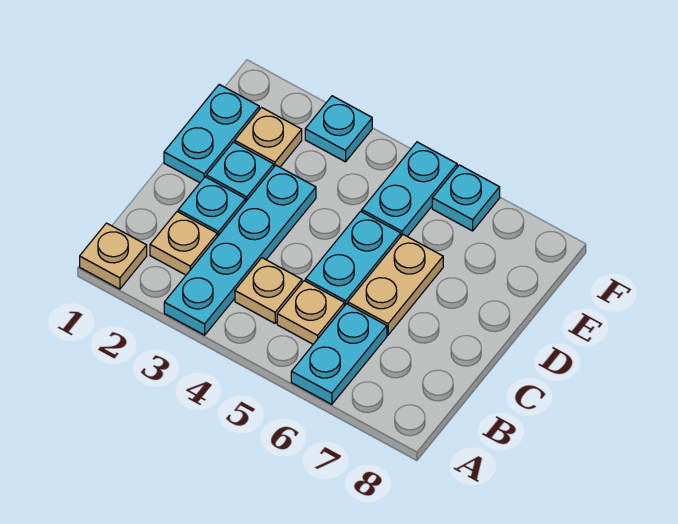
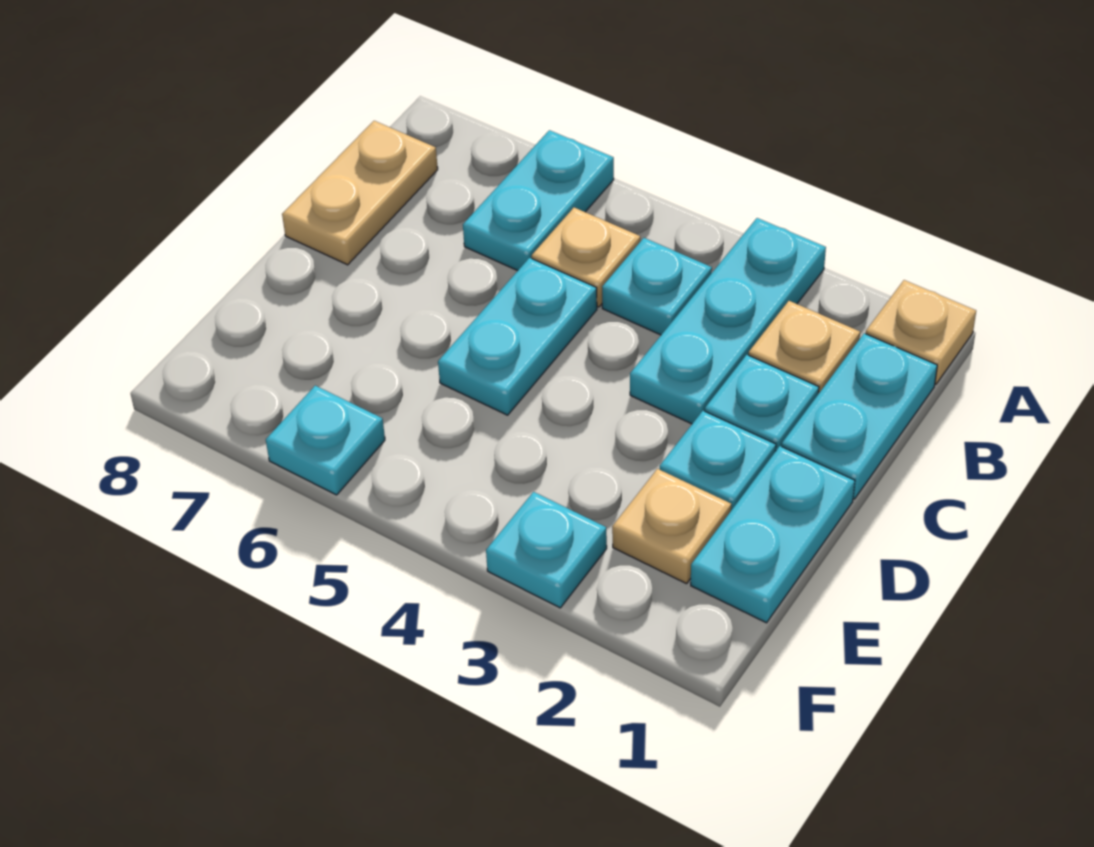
cyan 1x4 plate [164,165,316,335] -> cyan 1x3 plate [630,218,826,424]
tan 1x1 plate [235,258,302,323] -> cyan 1x1 plate [602,238,712,335]
tan 1x2 plate [348,235,443,335] -> tan 1x2 plate moved to [282,121,438,265]
cyan 1x2 plate [362,142,457,236] -> cyan 1x2 plate moved to [782,333,937,499]

